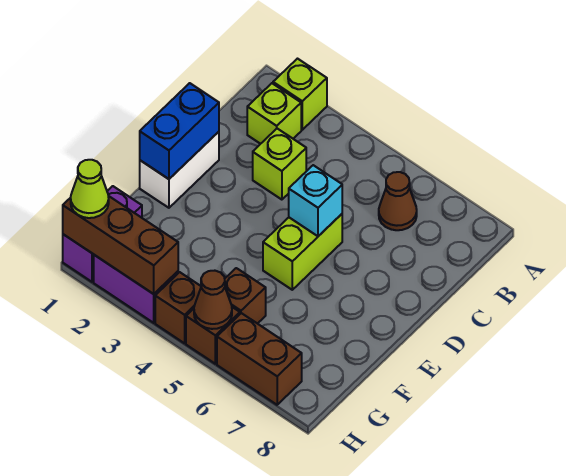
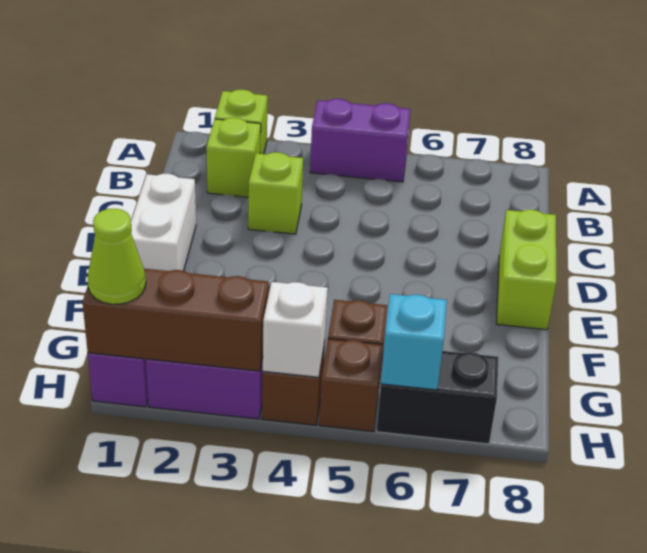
none -> purple 1x2 brick [310,99,411,182]
brown 1x1 cone [379,172,417,230] -> none
blue 1x2 brick [140,83,219,179] -> none
lime 1x2 brick [263,214,342,290] -> lime 1x2 brick moved to [497,210,556,330]
cyan 1x1 brick [289,165,342,236] -> cyan 1x1 brick moved to [381,294,447,390]
none -> white 1x1 brick [262,282,328,377]
brown 1x1 cone [194,271,232,329] -> none
brown 1x2 brick [217,313,302,405] -> black 1x2 brick [377,351,499,444]

